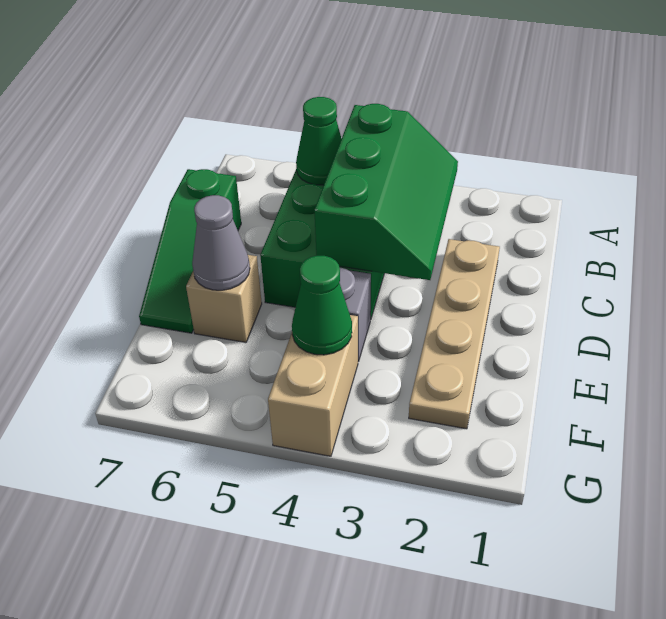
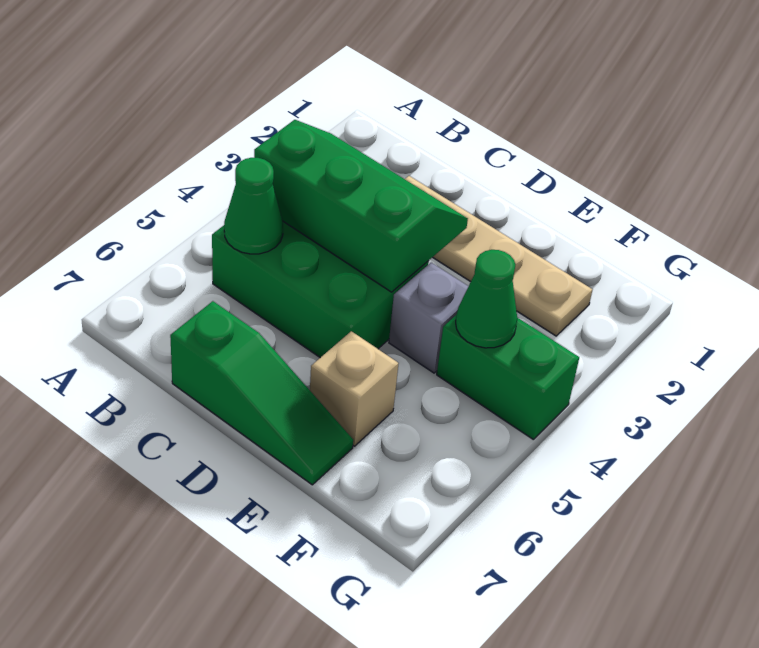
grey 1x1 cone [192,195,250,290] -> none
tan 1x2 brick [268,315,358,456] -> green 1x2 brick [437,316,579,440]

